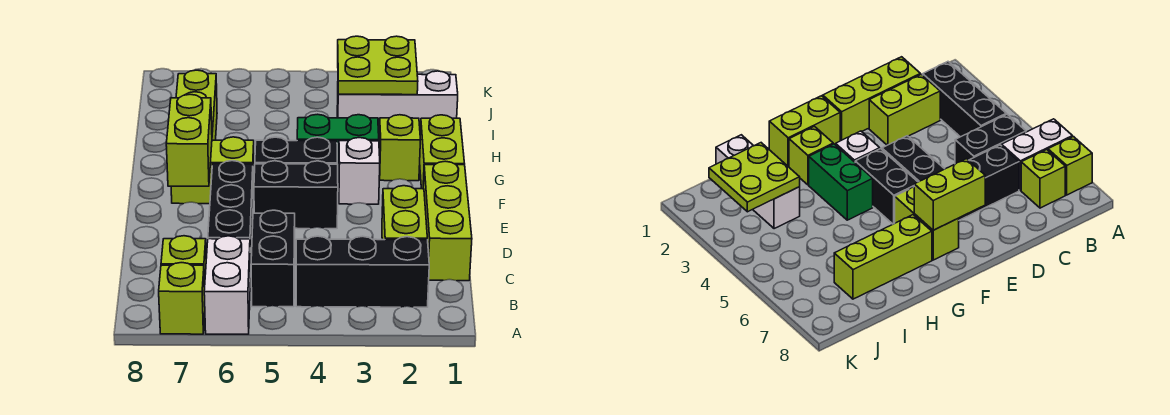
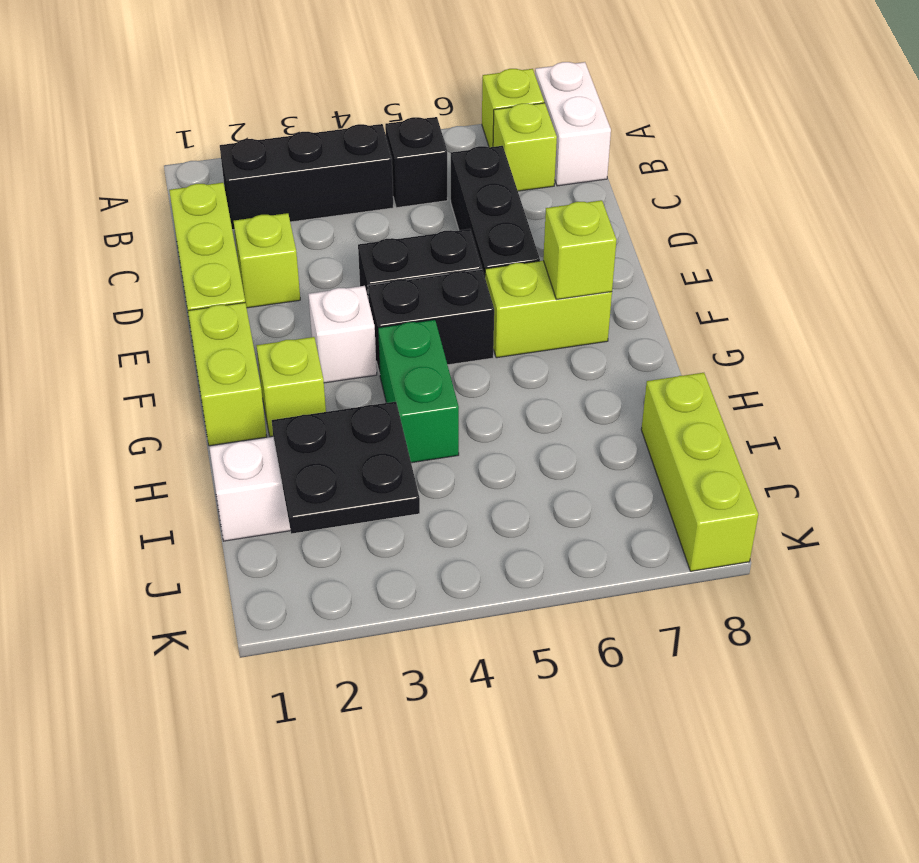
white 1x2 brick [204,236,251,334] -> white 1x2 brick moved to [535,62,611,186]
black 1x2 brick [251,210,295,307] -> black 1x1 brick [385,117,448,208]
lime 1x2 brick [382,186,427,240] -> lime 1x1 brick [234,213,300,308]
lime 1x2 brick [166,94,212,186] -> lime 1x1 brick [543,200,616,300]
green 1x2 brick [297,114,379,180] -> green 1x2 brick turned to [378,320,459,463]
lime 1x3 brick [176,70,217,140] -> lime 1x3 brick moved to [641,373,758,571]
lime 2x2 plate [338,36,418,95] -> black 2x2 plate [272,402,420,534]

